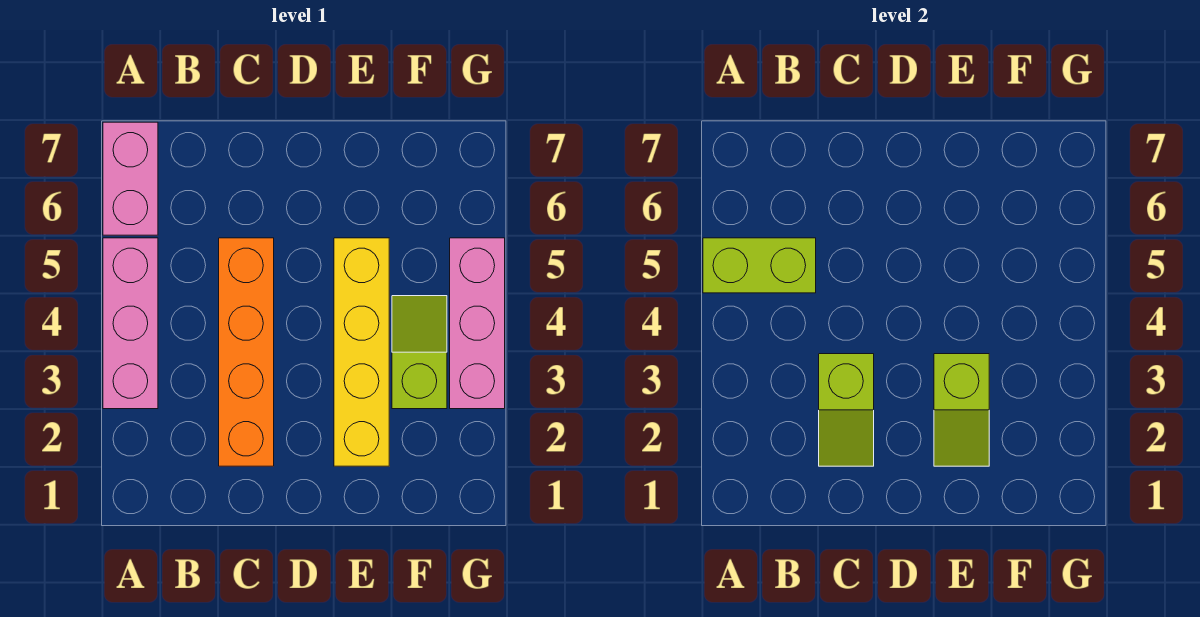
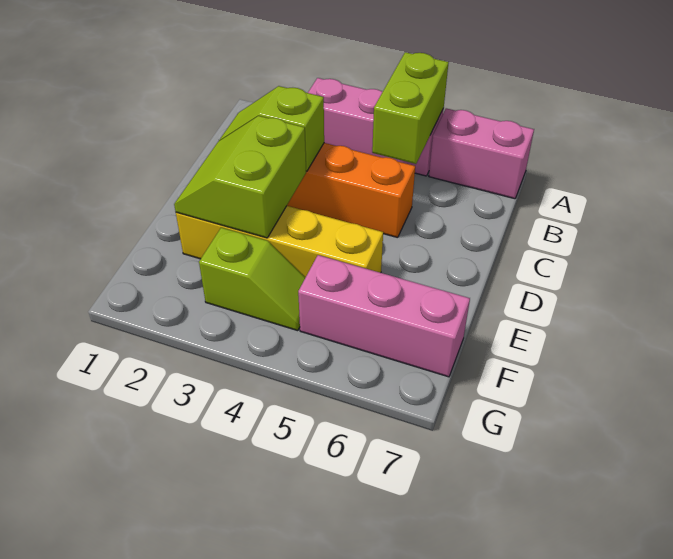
lime 1x2 slope [934,354,989,466] -> lime 2x2 slope [174,116,306,238]
pink 1x3 brick [450,238,505,409] -> pink 1x3 brick moved to [298,255,470,377]

